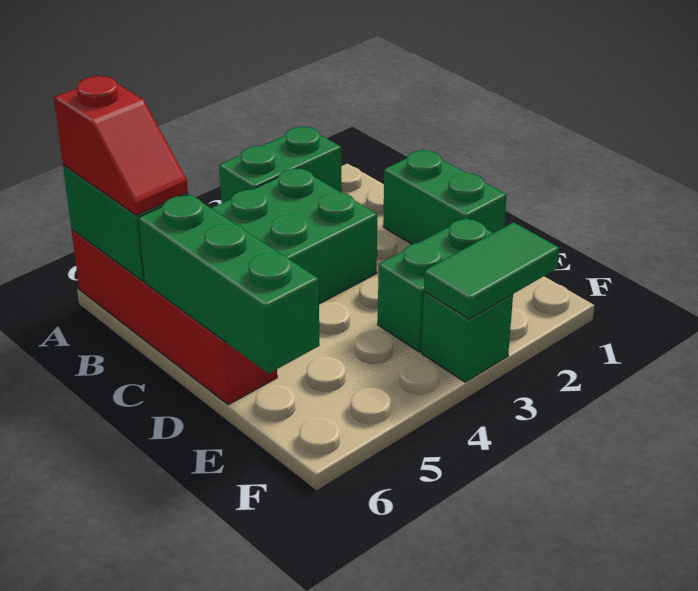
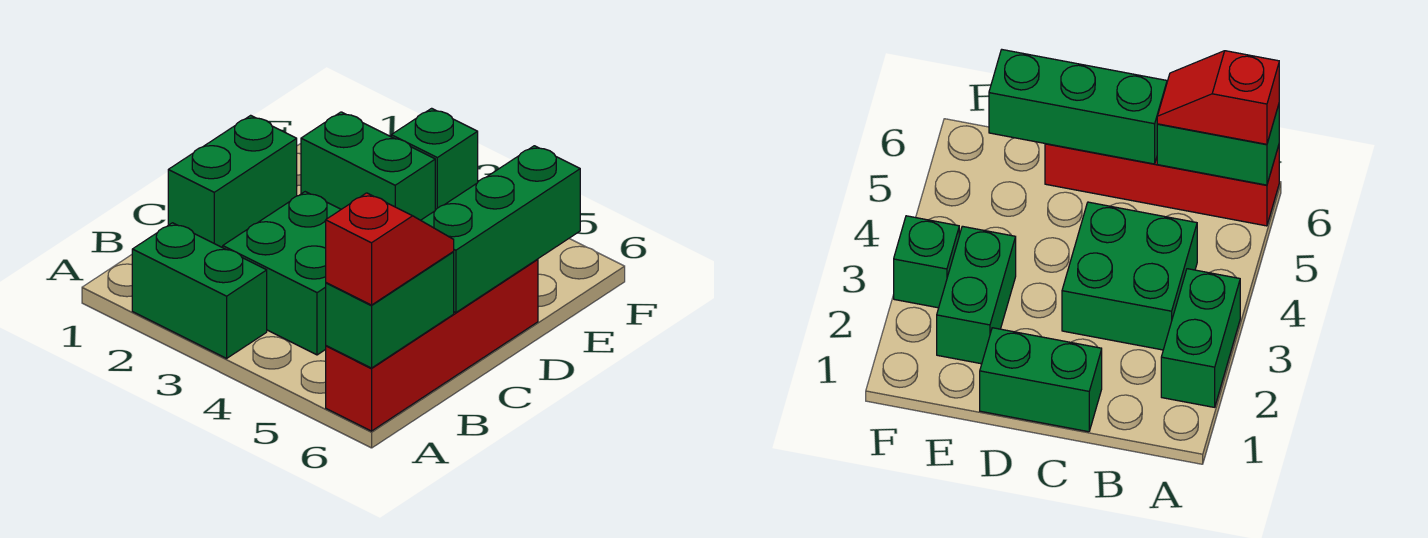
green 1x2 tile [424,222,559,319] -> none

